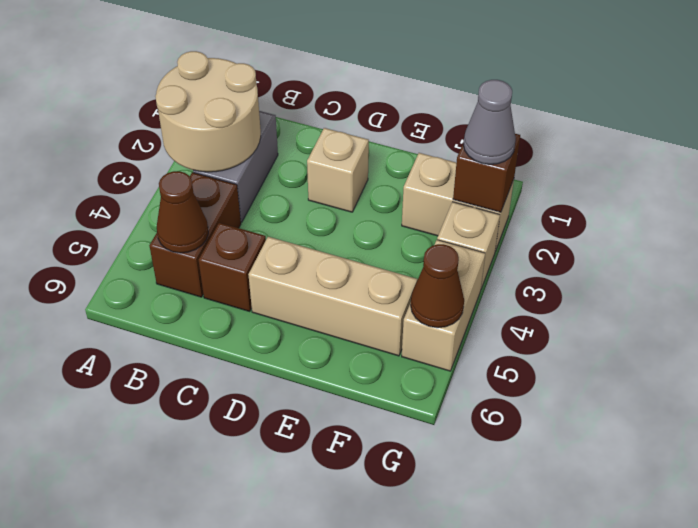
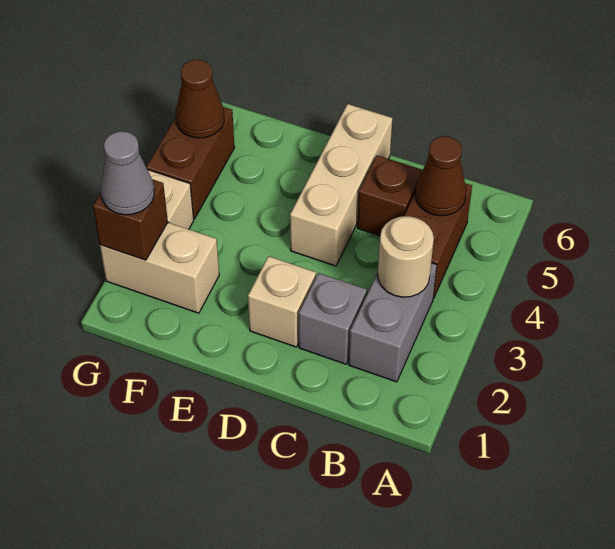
tan 2x2 round brick [155,51,261,172] -> tan 1x1 round brick [378,216,434,297]
none -> grey 1x1 brick [299,273,367,364]
tan 1x3 brick [248,237,418,356] -> tan 1x3 brick turned to [290,104,392,266]
tan 1x2 brick [402,240,485,371] -> brown 1x2 brick [146,107,235,219]

